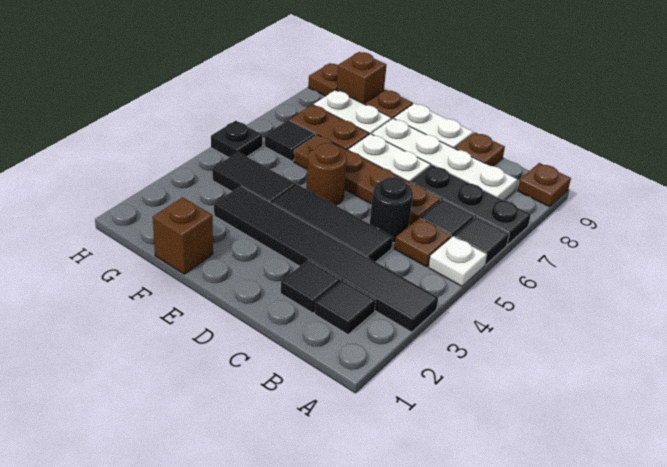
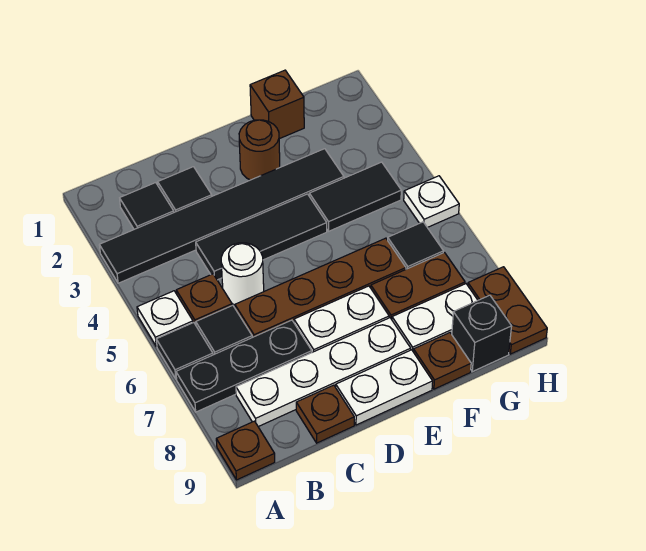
black 1x1 round brick [370,177,413,243] -> white 1x1 round brick [221,243,264,305]
brown 1x1 round brick [306,143,347,205] -> brown 1x1 round brick moved to [239,120,280,180]
brown 1x1 brick [336,52,386,104] -> black 1x1 brick [452,295,512,372]
black 1x1 plate [211,121,263,157] -> white 1x1 plate [404,176,459,228]
brown 1x1 plate [308,63,338,96] -> brown 1x2 plate [468,267,547,354]

